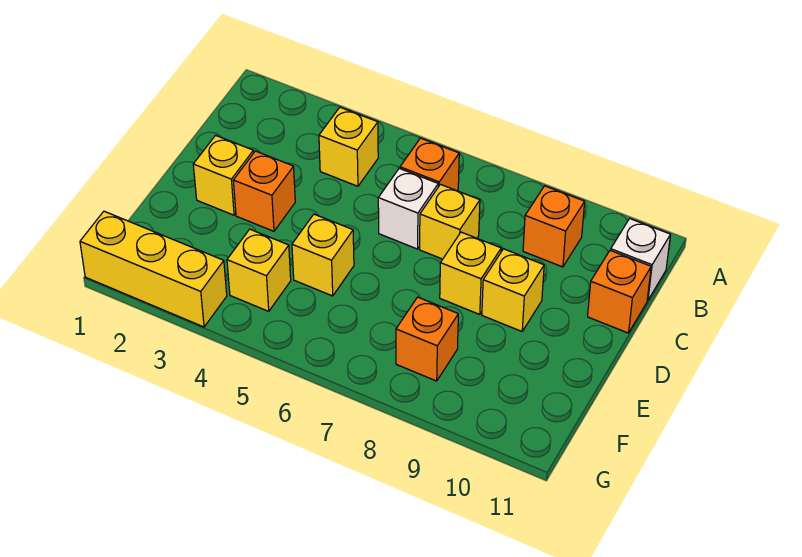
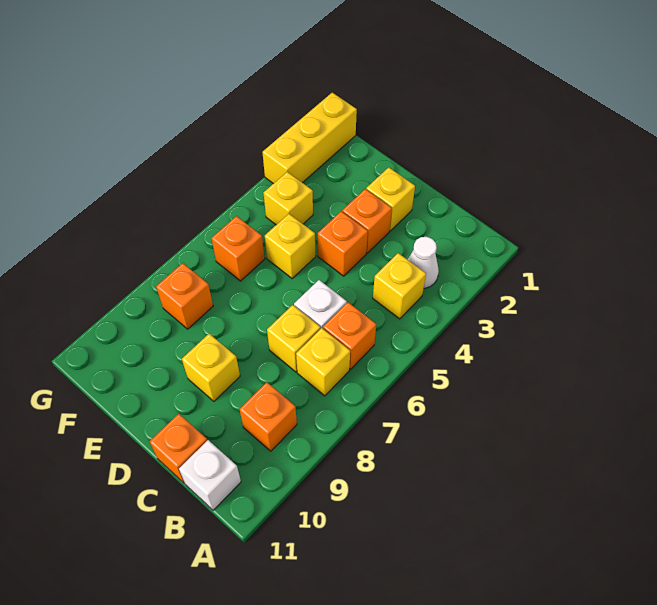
none -> white 1x1 cone [408,237,439,288]
none -> orange 1x1 brick [318,211,368,276]
yellow 1x1 brick [440,232,501,314] -> yellow 1x1 brick moved to [296,328,350,396]
none -> orange 1x1 brick [211,216,265,281]

